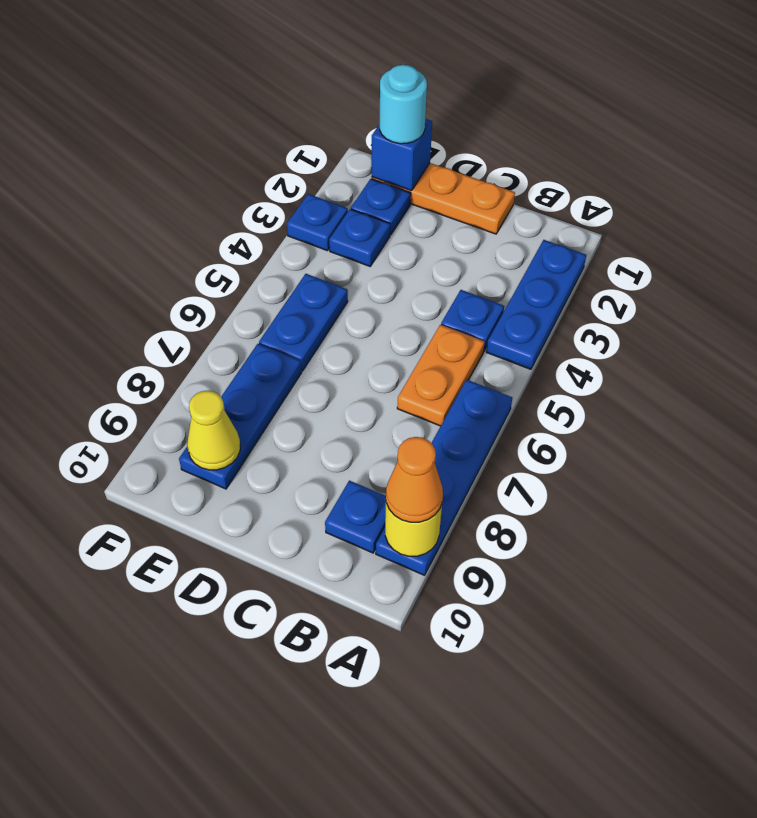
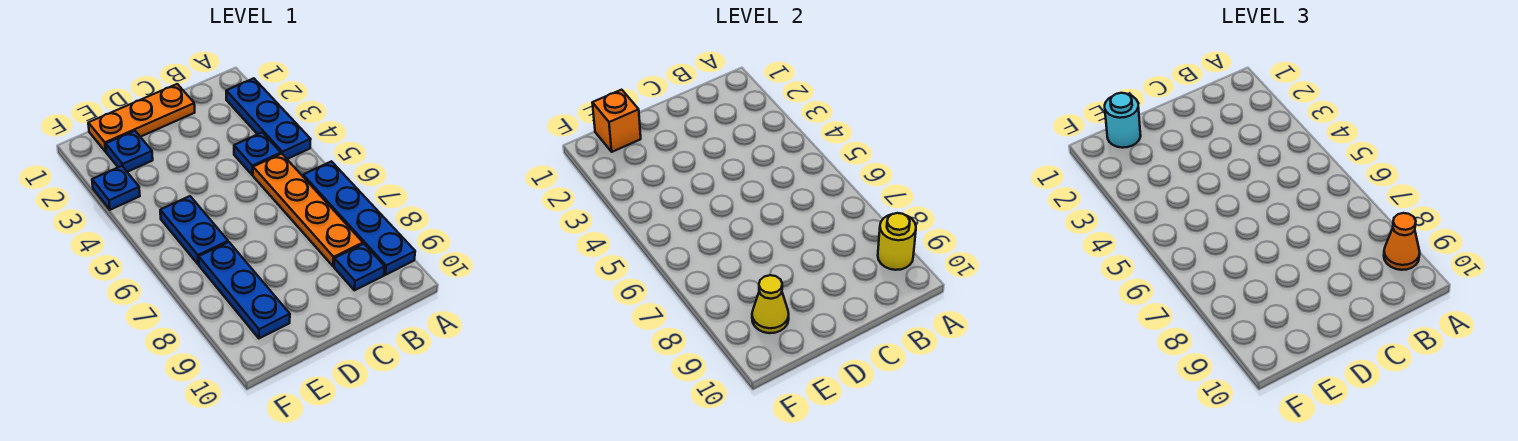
orange 1x2 plate [397,325,485,426] -> orange 1x4 plate [253,154,363,266]
blue 1x1 brick [372,119,432,191] -> orange 1x1 brick [592,90,641,152]
blue 1x1 plate [329,209,390,266] -> none

